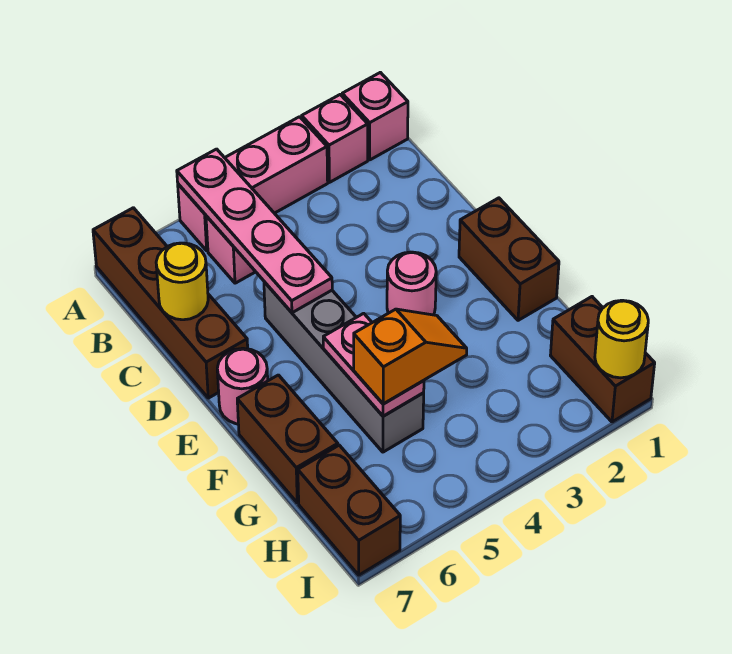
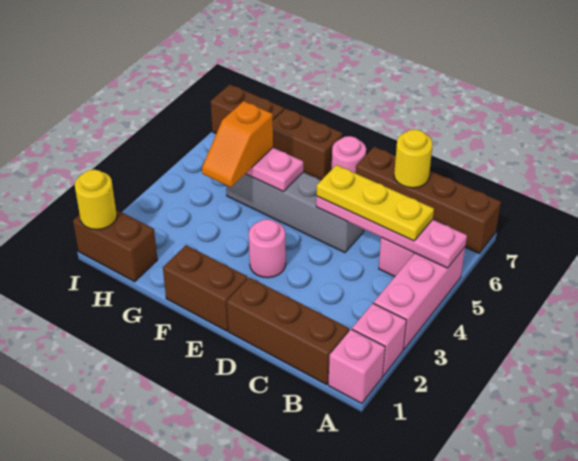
none -> brown 1x3 brick [227,277,349,385]
none -> yellow 1x3 plate [317,165,434,241]

